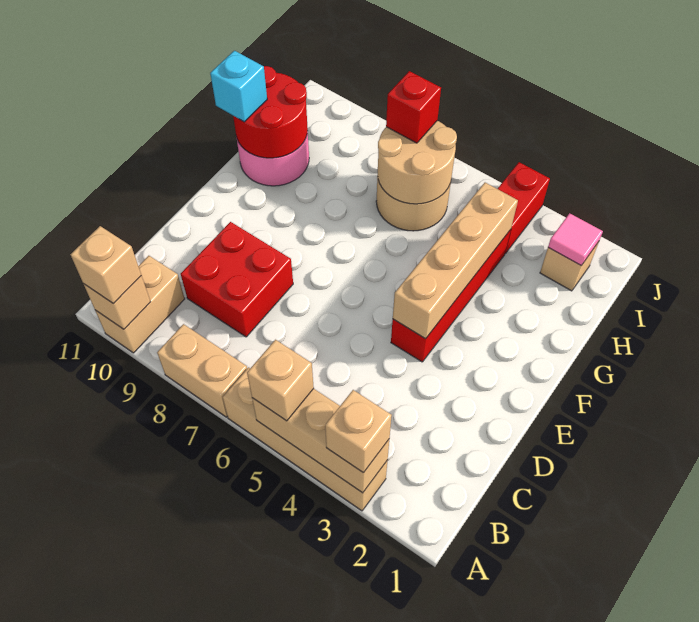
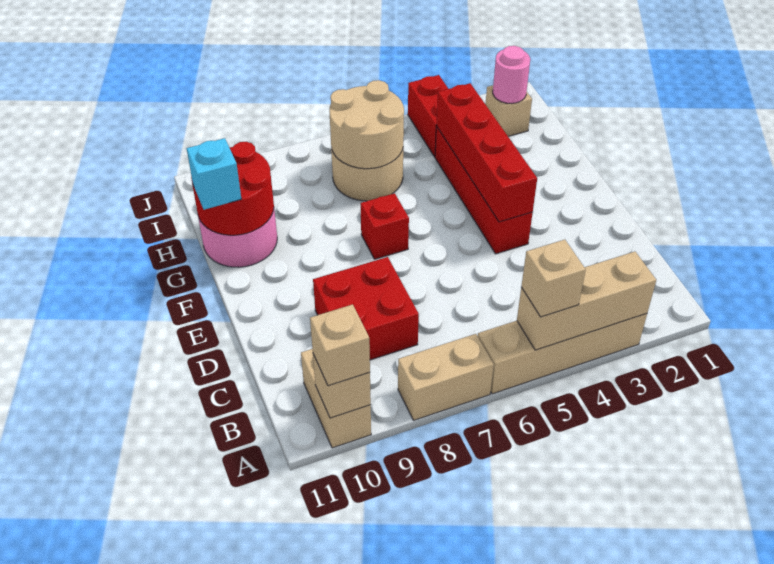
tan 1x1 brick [325,390,392,473] -> none
tan 1x4 brick [393,183,518,339] -> red 1x4 brick [436,83,537,222]
pink 1x1 tile [548,213,603,265] -> pink 1x1 round brick [493,46,530,104]
red 1x1 brick [386,71,441,143] -> red 1x1 brick moved to [361,193,409,259]

